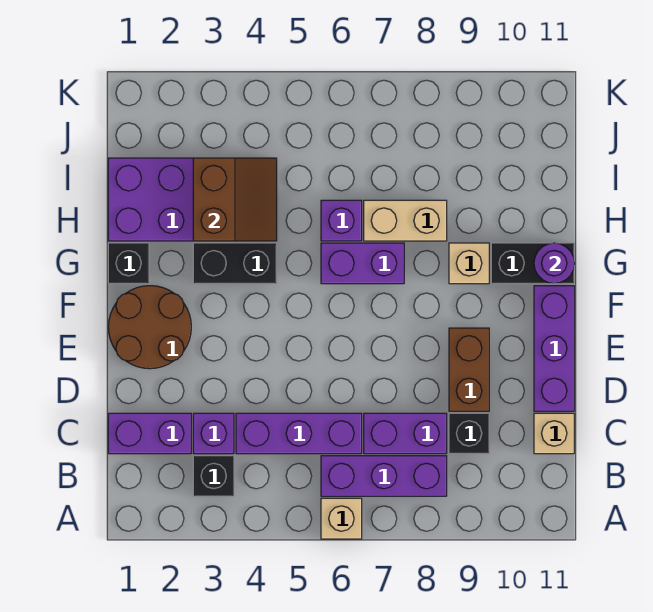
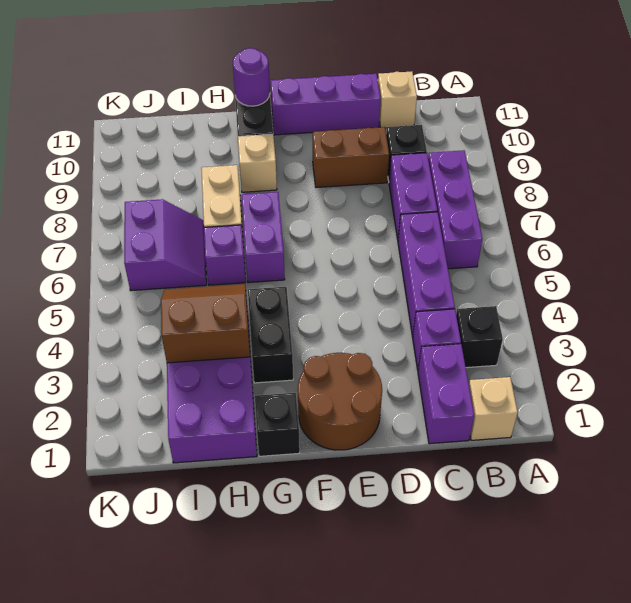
tan 1x1 brick [321,498,362,539] -> tan 1x1 brick moved to [469,377,518,440]
none -> purple 2x2 slope [124,199,207,291]

